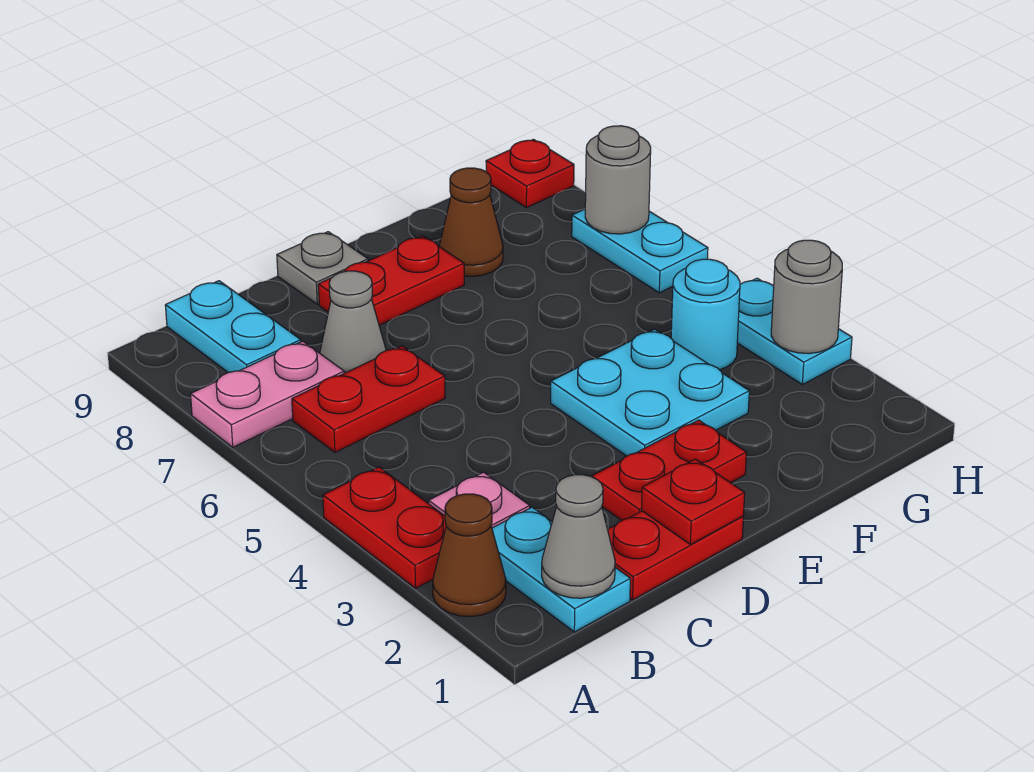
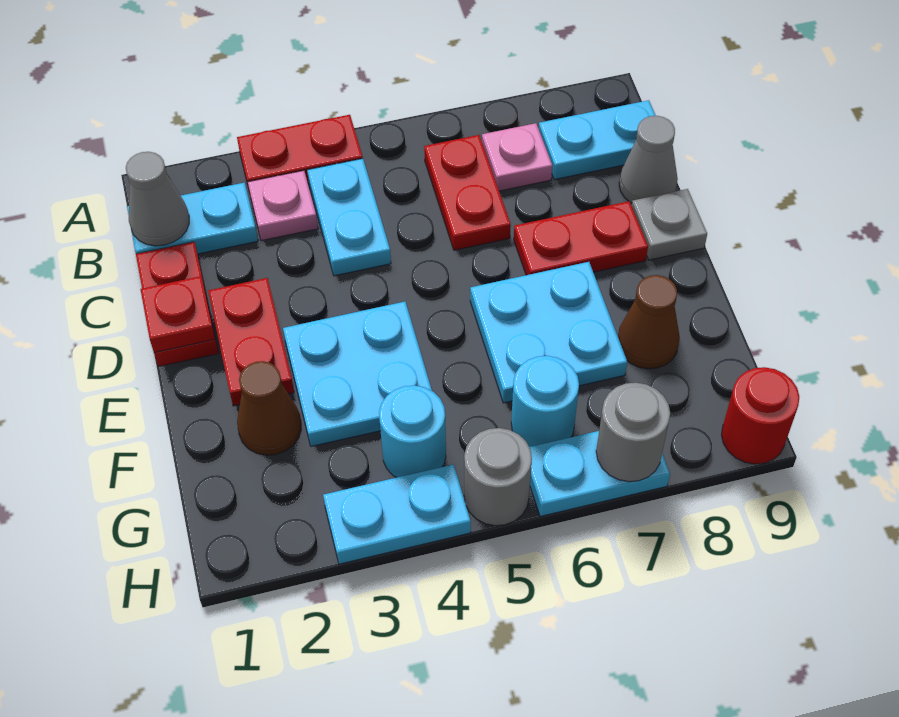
brown 1x1 cone [433,494,506,617] -> brown 1x1 cone moved to [237,361,301,455]
pink 1x2 plate [191,341,344,447] -> pink 1x1 plate [482,123,552,191]
none -> cyan 1x2 plate [307,159,391,276]
grey 1x1 cone [320,271,386,373] -> grey 1x1 cone moved to [619,116,678,203]
red 1x2 plate [318,236,464,325] -> red 1x2 plate turned to [514,201,648,275]
none -> cyan 2x2 plate [470,262,627,403]
none -> cyan 1x1 round brick [511,356,579,447]
grey 1x1 round brick [771,240,842,353] -> grey 1x1 round brick moved to [464,428,532,526]
red 1x1 plate [486,139,574,208] -> red 1x1 round brick [722,367,799,464]

